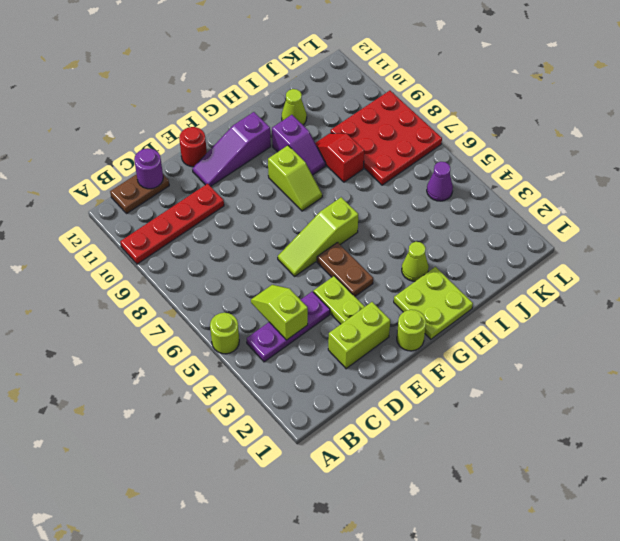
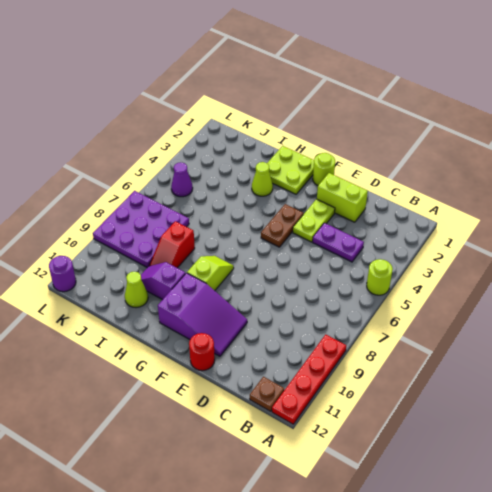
red 1x4 plate [120,184,224,264] -> red 1x4 plate turned to [272,335,346,424]
purple 1x3 plate [247,291,330,362] -> purple 1x2 plate [313,223,364,262]
brown 1x2 plate [110,174,169,214] -> brown 1x1 plate [250,377,284,412]
lime 1x2 slope [251,285,308,340] -> none
purple 1x1 round brick [134,148,163,189] -> purple 1x1 round brick moved to [49,256,76,292]
lime 1x3 slope [278,197,358,276] -> none
purple 1x3 slope [192,112,271,186] -> purple 2x3 slope [158,273,247,356]
purple 1x2 slope [272,115,326,175] -> purple 1x2 slope turned to [141,262,185,300]
red 3x3 plate [331,91,442,185] -> purple 3x3 plate [93,191,189,267]

